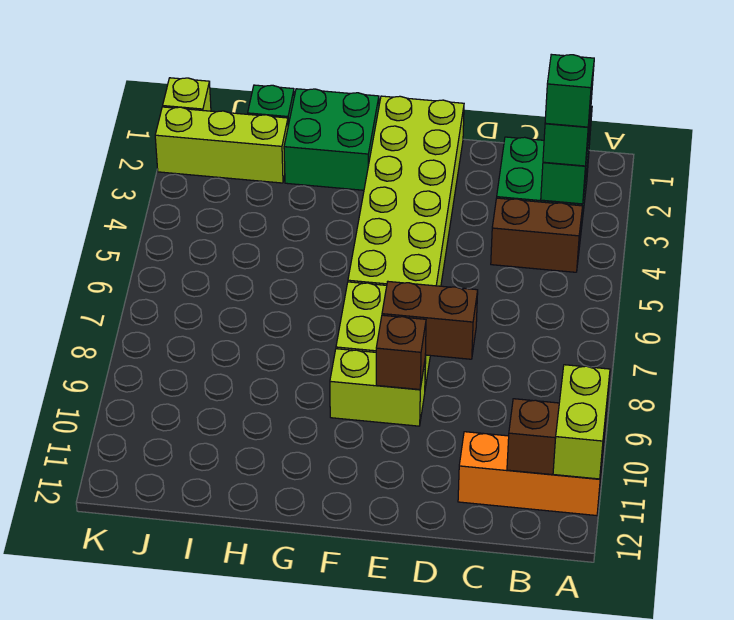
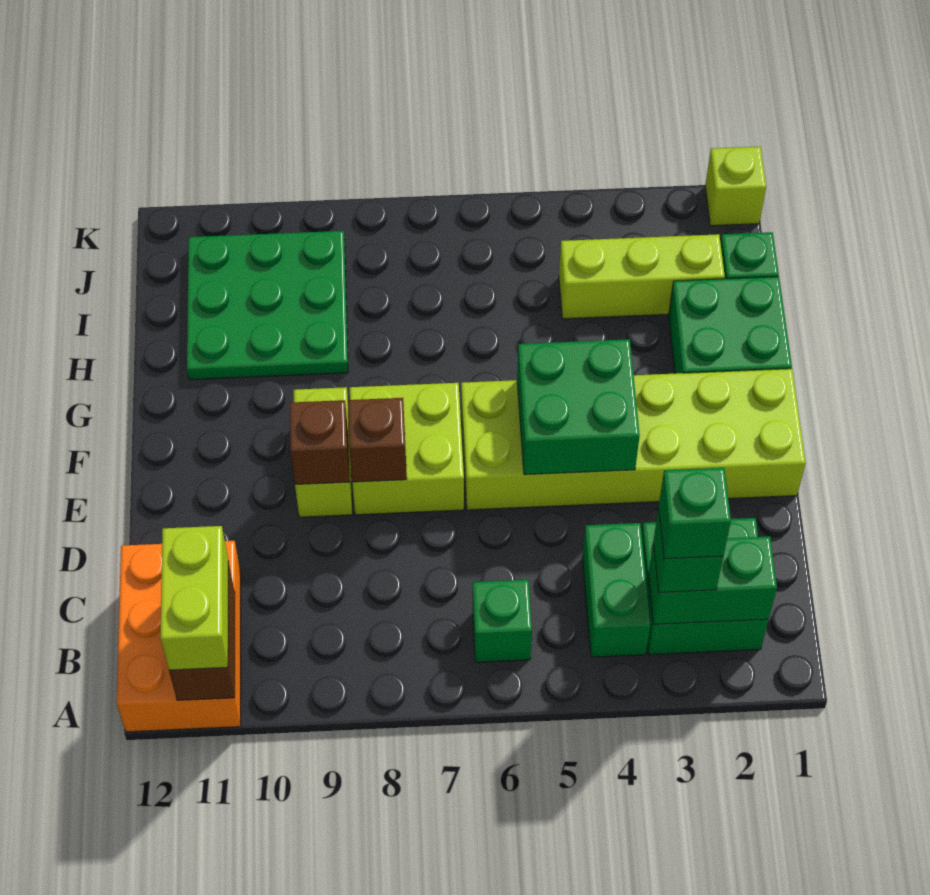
orange 1x3 brick [458,432,603,516] -> orange 2x3 brick [116,541,241,732]
lime 1x2 brick [553,365,610,479] -> lime 1x2 brick turned to [160,526,228,670]
brown 1x2 brick [491,198,583,272] -> green 1x2 brick [582,523,651,657]
none -> green 1x1 brick [473,580,532,662]
brown 1x2 brick [382,282,478,359] -> brown 1x1 brick [348,398,407,482]
none -> green 2x2 brick [517,339,640,475]
none -> green 3x3 plate [187,231,348,380]
lime 1x3 brick [155,107,288,183] -> lime 1x3 brick turned to [559,234,725,319]

